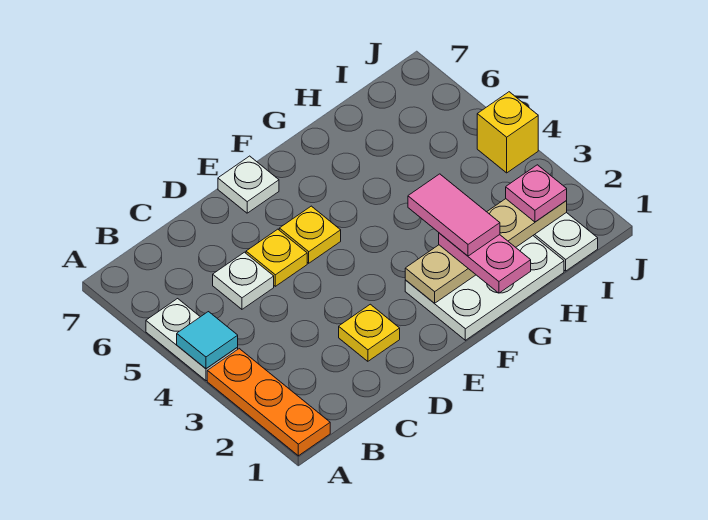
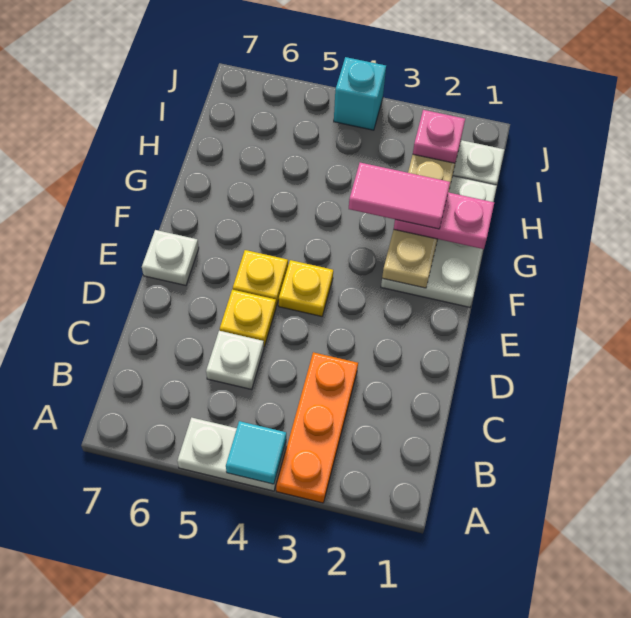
orange 1x3 plate [207,349,330,456] -> orange 1x3 plate turned to [276,352,358,503]
yellow 1x1 plate [339,304,400,361] -> yellow 1x1 plate moved to [279,260,333,316]
yellow 1x1 brick [477,92,538,173] -> cyan 1x1 brick [334,57,386,130]

